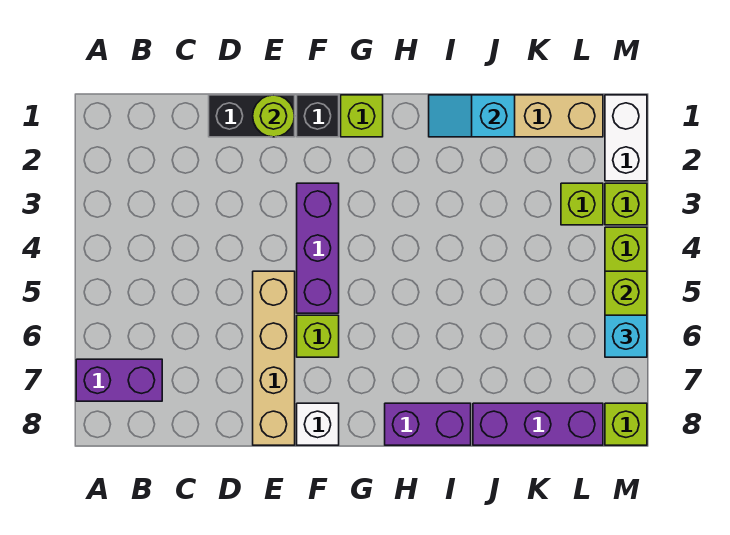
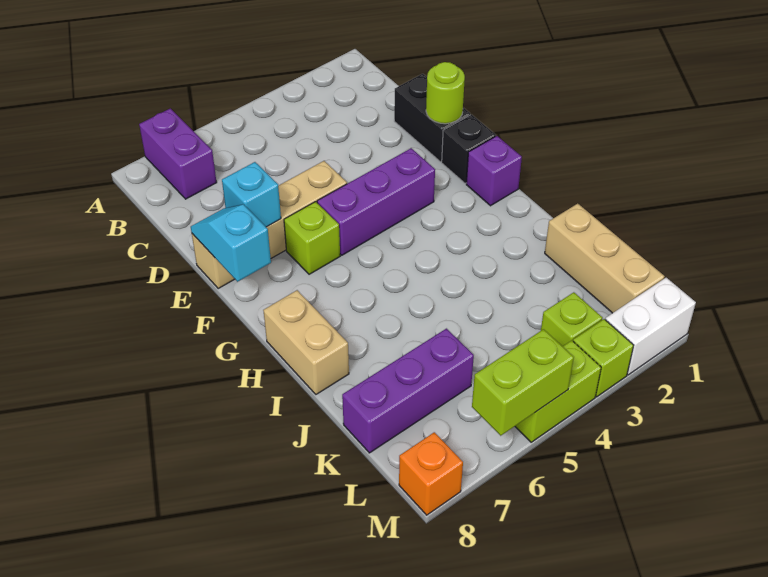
white 1x1 brick [297,403,339,445] -> none
lime 1x1 brick [341,95,383,137] -> purple 1x1 brick [466,136,522,206]
purple 1x2 brick [385,403,471,445] -> tan 1x2 brick [263,290,349,394]
cyan 1x2 slope [429,95,515,137] -> cyan 1x2 slope moved to [191,204,271,282]
purple 1x3 brick [473,403,603,445] -> purple 1x3 brick turned to [342,329,474,453]
cyan 1x1 brick [605,315,647,357] -> cyan 1x1 brick moved to [222,162,281,227]
lime 1x1 brick [605,403,647,445] -> orange 1x1 brick [399,432,463,515]

